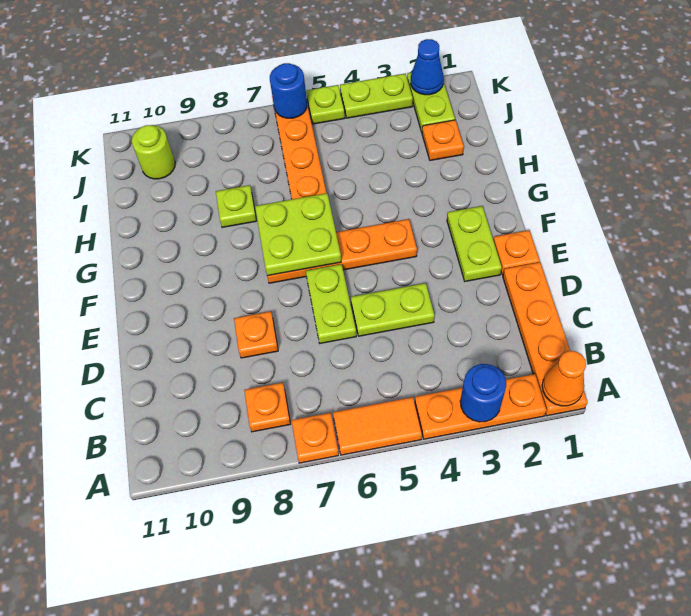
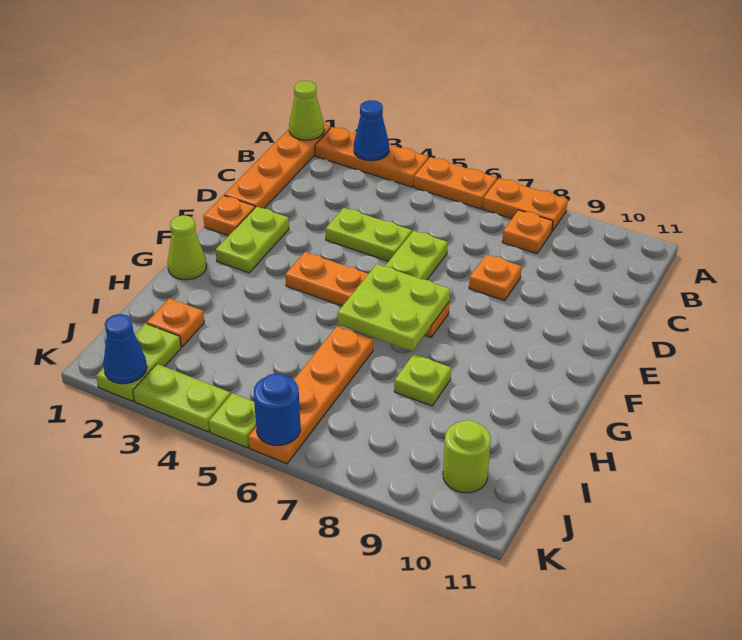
orange 1x1 cone [542,351,586,406] -> lime 1x1 cone [289,81,324,140]
blue 1x1 round brick [460,364,506,422] -> blue 1x1 cone [354,100,389,161]
orange 1x2 tile [333,397,422,455] -> orange 1x2 plate [414,157,497,209]
orange 1x1 plate [291,413,339,463] -> orange 1x2 plate [483,178,568,231]
none -> lime 1x1 cone [167,215,207,280]

